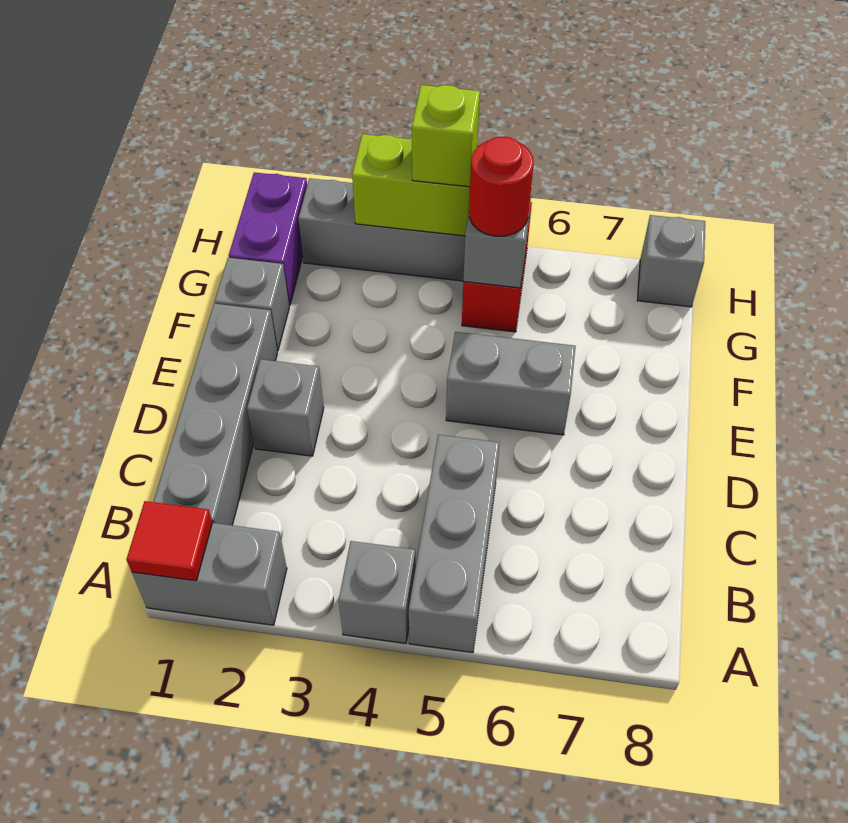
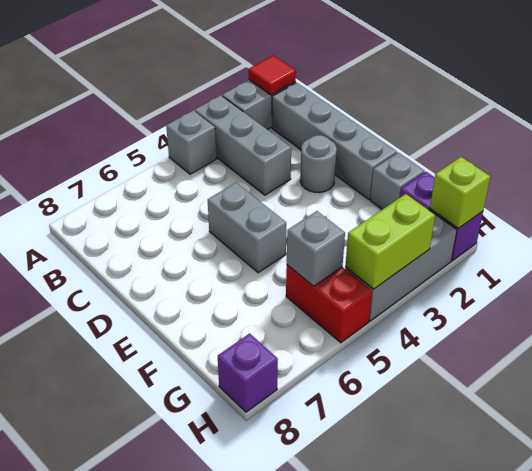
grey 1x3 brick [409,435,500,653] -> grey 1x3 brick moved to [195,95,291,195]
grey 1x1 brick [247,359,324,456] -> grey 1x1 round brick [300,135,337,193]
grey 1x2 brick [446,332,576,435] -> grey 1x2 brick turned to [208,183,286,273]
red 1x1 round brick [469,137,534,236] -> none
lime 1x1 brick [412,85,480,187] -> lime 1x1 brick moved to [430,157,490,228]
grey 1x1 brick [637,215,705,307] -> purple 1x1 brick [218,333,278,412]

